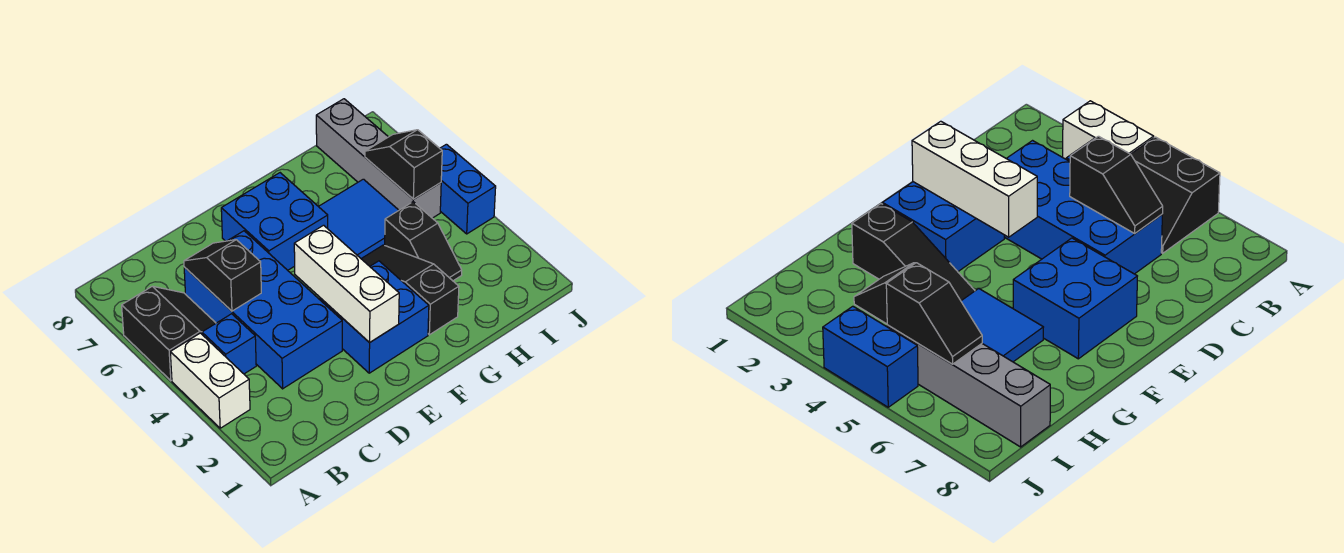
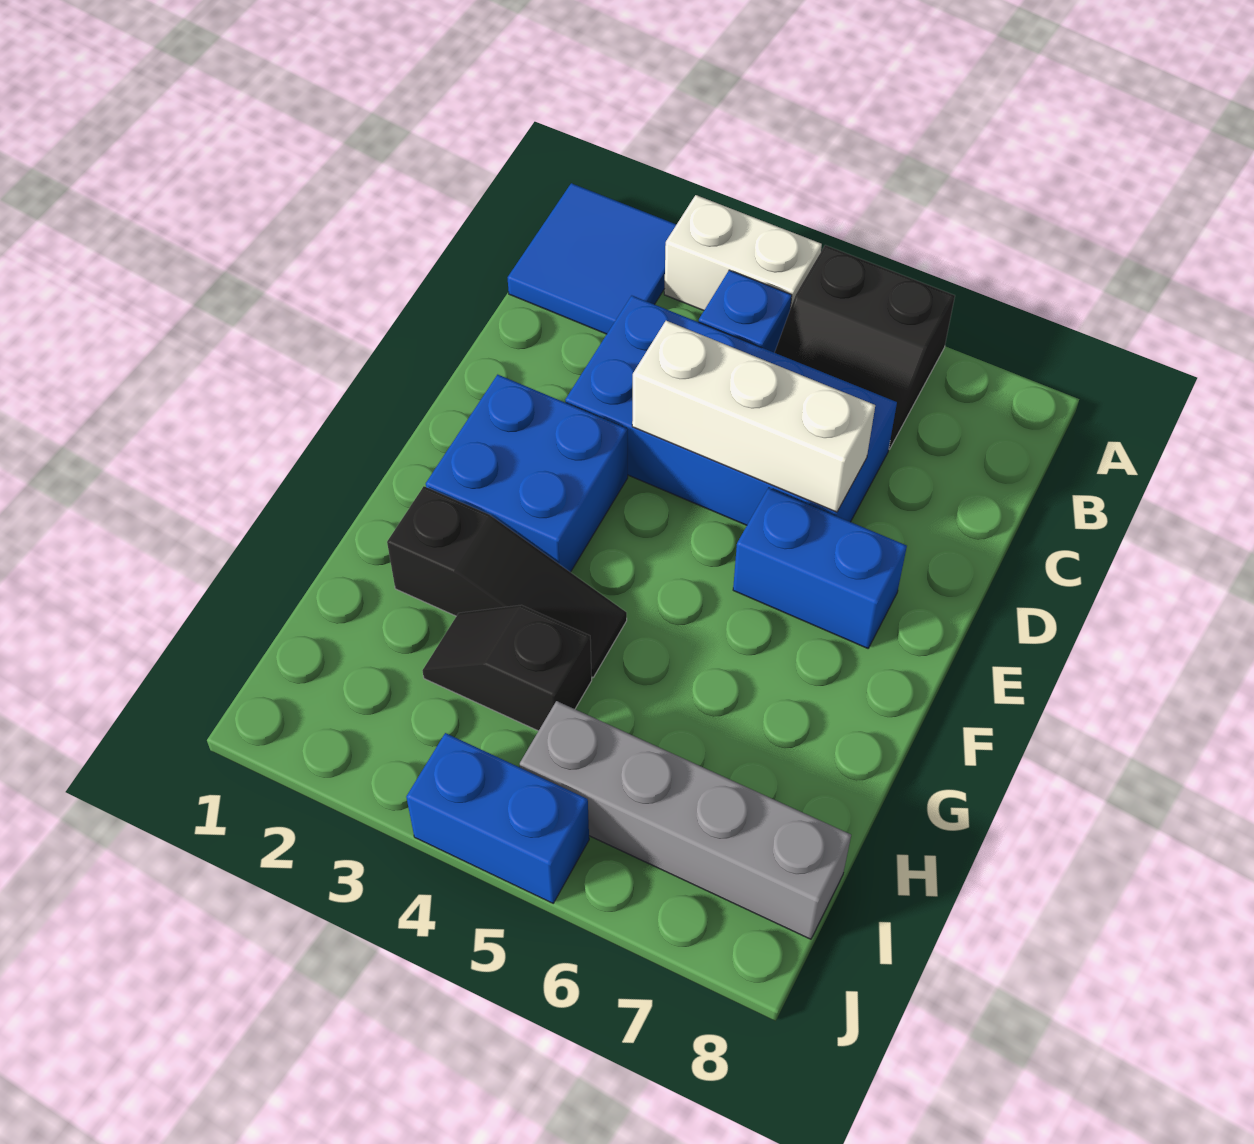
black 1x2 slope [184,240,261,311] -> none
white 1x3 brick [294,225,399,343] -> white 1x3 brick moved to [632,321,875,512]
blue 2x2 brick [221,173,328,270] -> blue 1x2 brick [733,488,907,648]
blue 2x2 tile [318,179,399,258] -> blue 2x2 tile moved to [508,183,677,334]
black 1x2 slope [365,130,442,199] -> none

